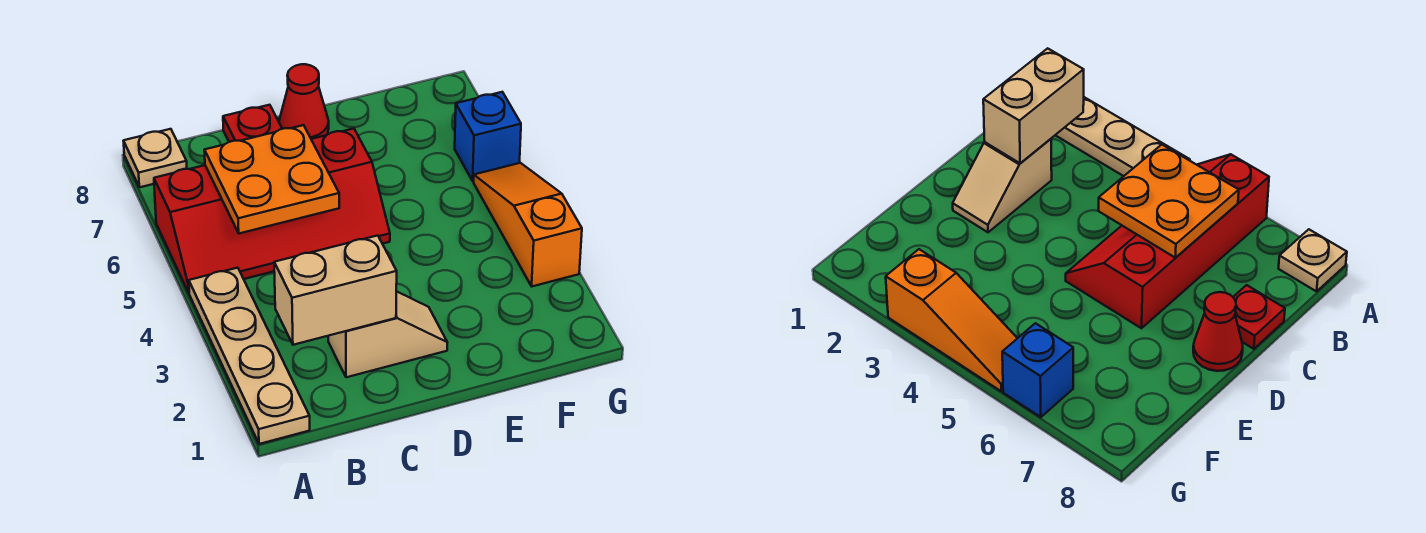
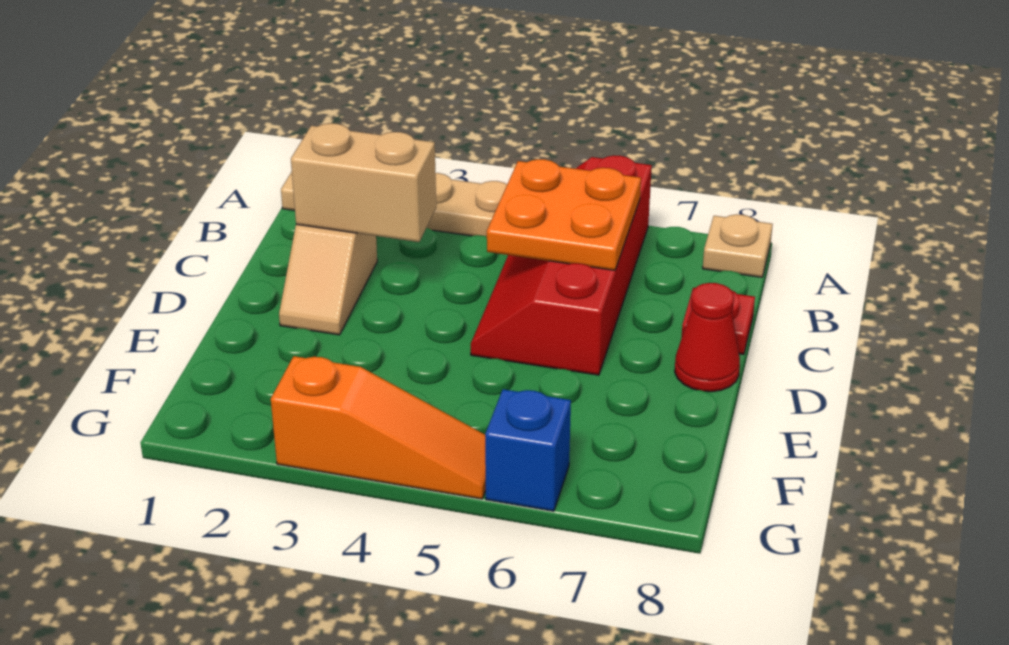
tan 1x2 brick [274,236,397,345] -> tan 1x2 brick turned to [291,123,436,242]

